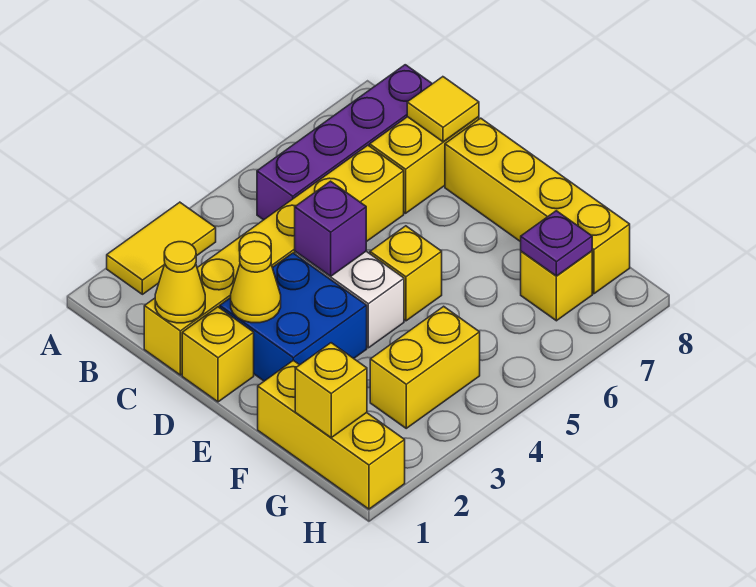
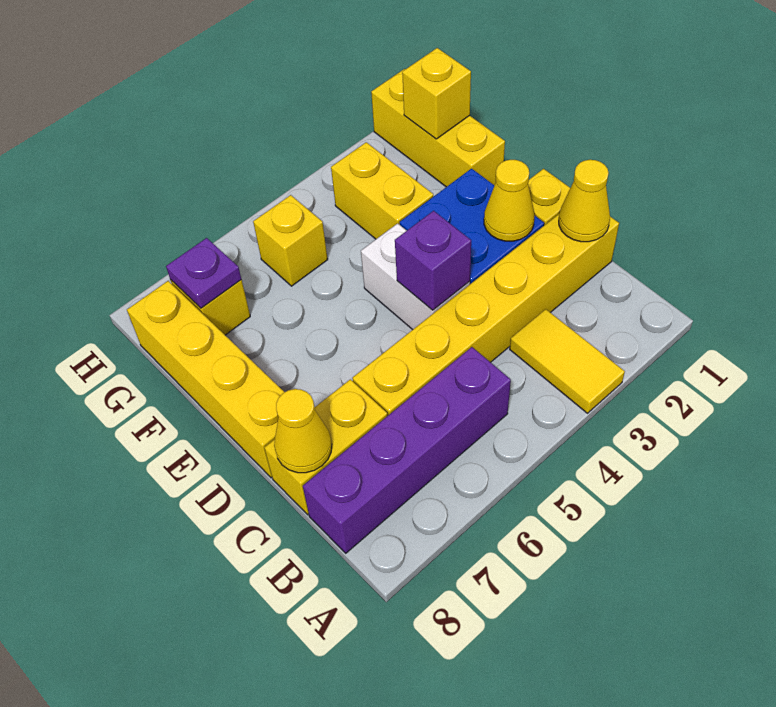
yellow 1x2 tile [107,202,216,294] -> yellow 1x2 tile turned to [510,309,625,413]
yellow 1x1 tile [407,77,479,142] -> yellow 1x1 cone [274,389,332,473]
yellow 1x1 brick [370,226,442,321] -> yellow 1x1 brick moved to [253,195,328,286]
yellow 1x2 brick [370,306,480,428] -> yellow 1x2 brick turned to [331,142,433,239]

